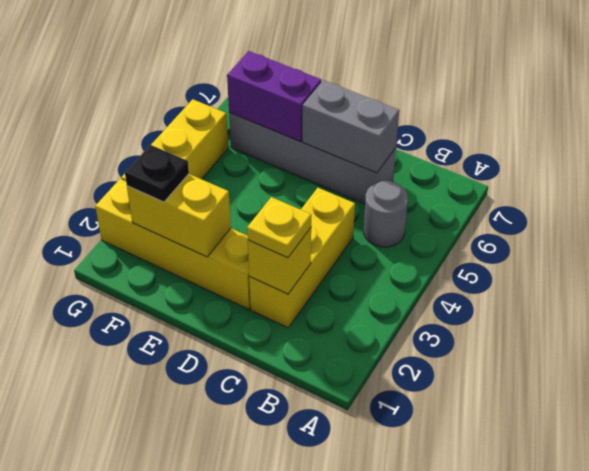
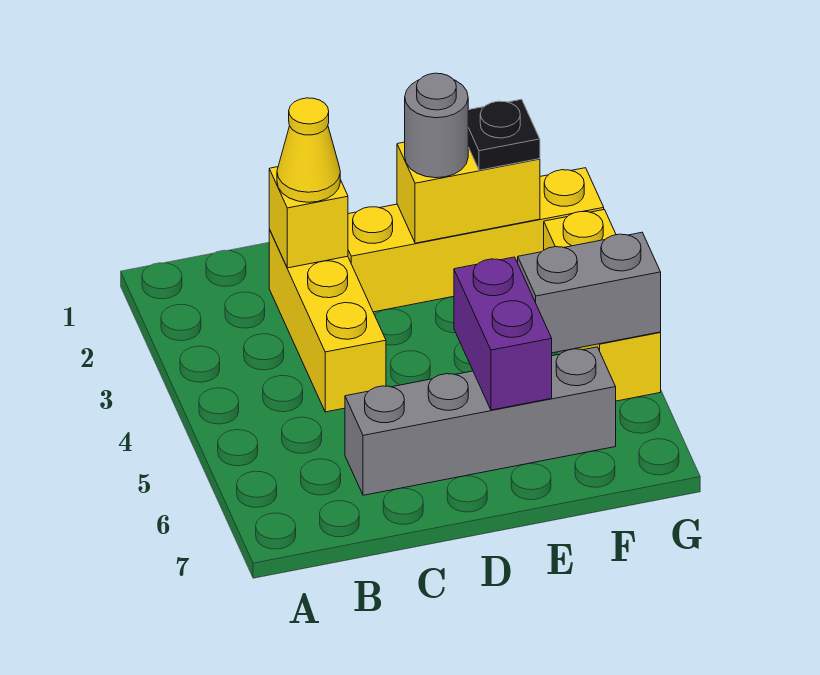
grey 1x1 round brick [364,181,408,247] -> grey 1x1 round brick moved to [405,73,468,178]
yellow 1x1 plate [247,197,311,258] -> yellow 1x1 cone [277,98,340,202]
grey 1x2 brick [302,80,399,173] -> grey 1x2 brick moved to [518,232,661,353]
purple 1x2 brick [227,51,321,141] -> purple 1x2 brick turned to [454,257,552,410]

